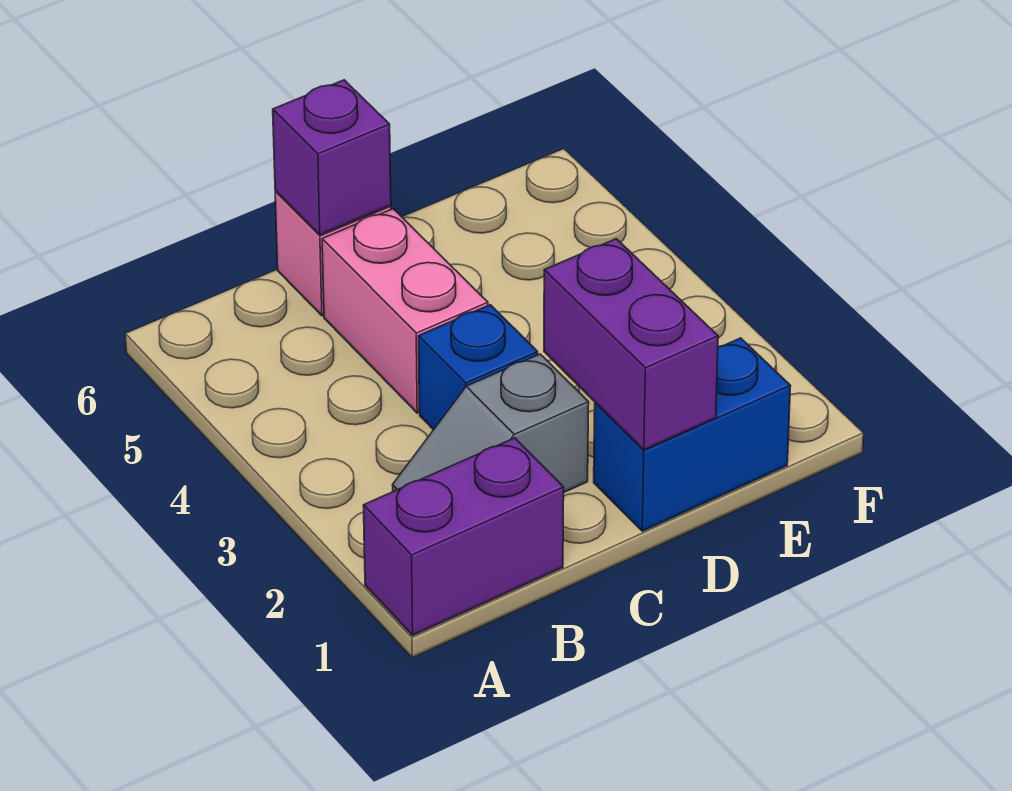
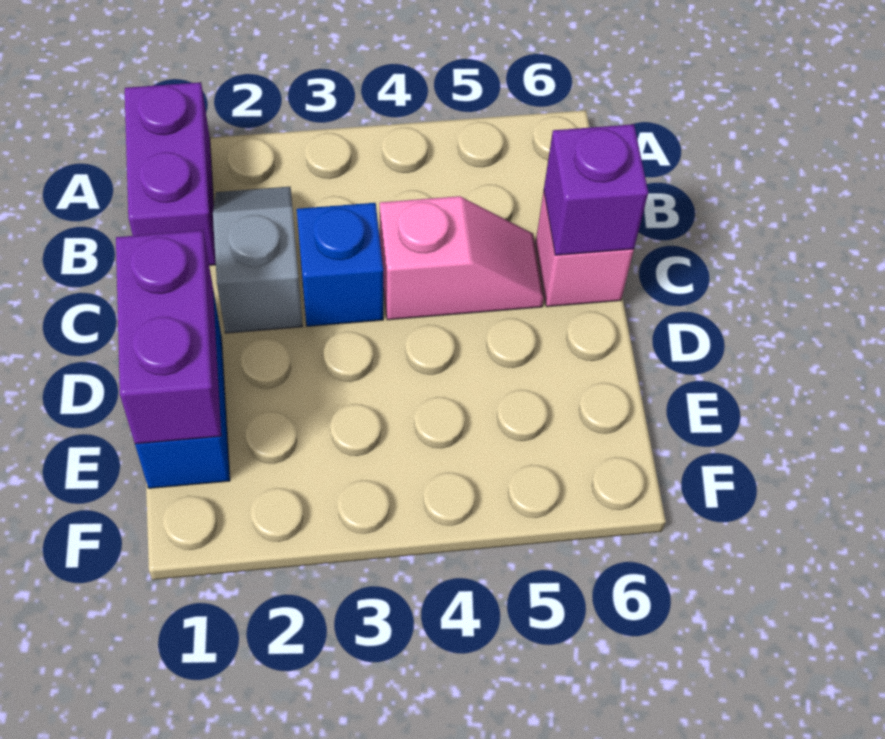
pink 1x2 brick [322,209,488,413] -> pink 1x2 slope [380,196,544,320]
purple 1x2 brick [544,239,718,450] -> purple 1x2 brick turned to [116,230,221,444]

